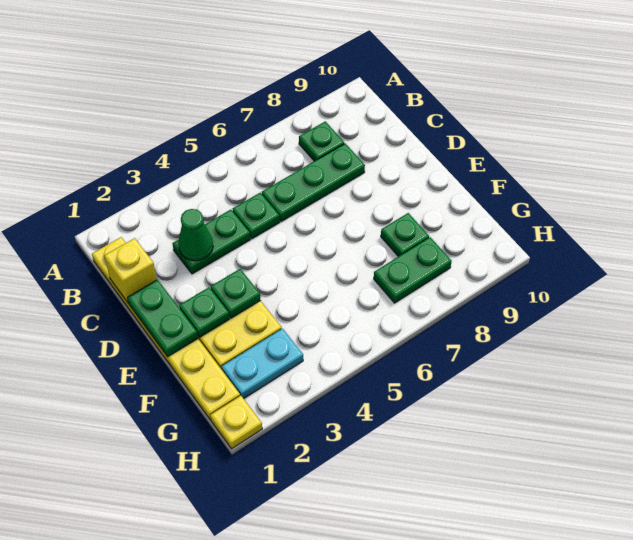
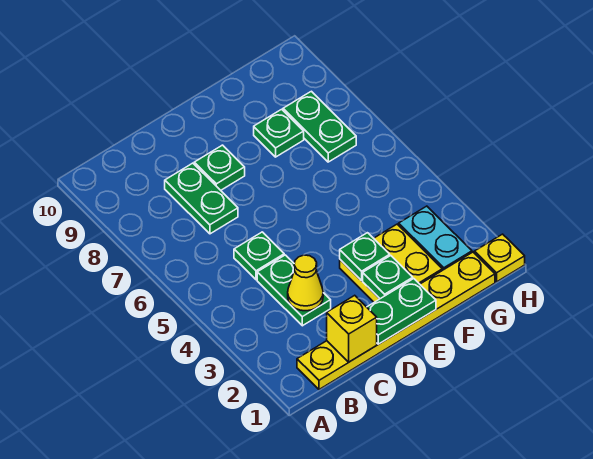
green 1x1 plate [299,121,344,161] -> green 1x1 plate moved to [194,145,245,190]
green 1x1 cone [178,209,213,261] -> yellow 1x1 cone [288,255,323,311]
green 1x3 plate [262,143,365,222] -> green 1x2 plate [165,163,238,234]

